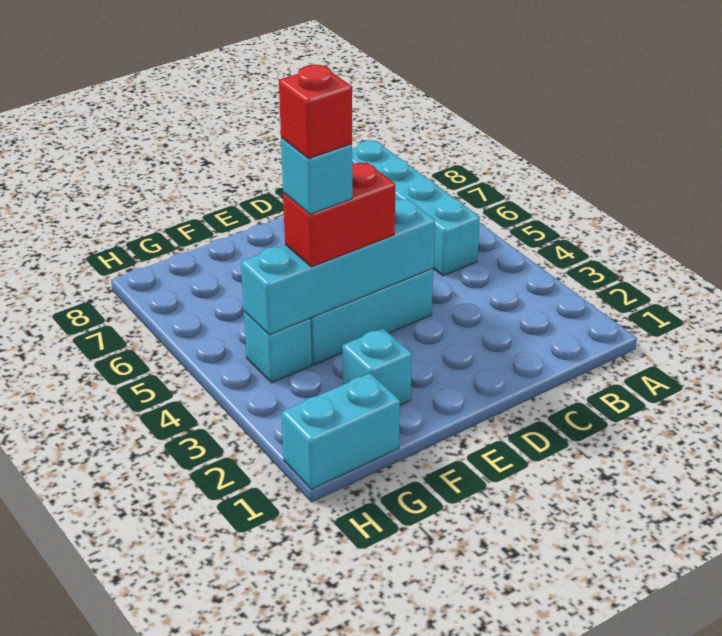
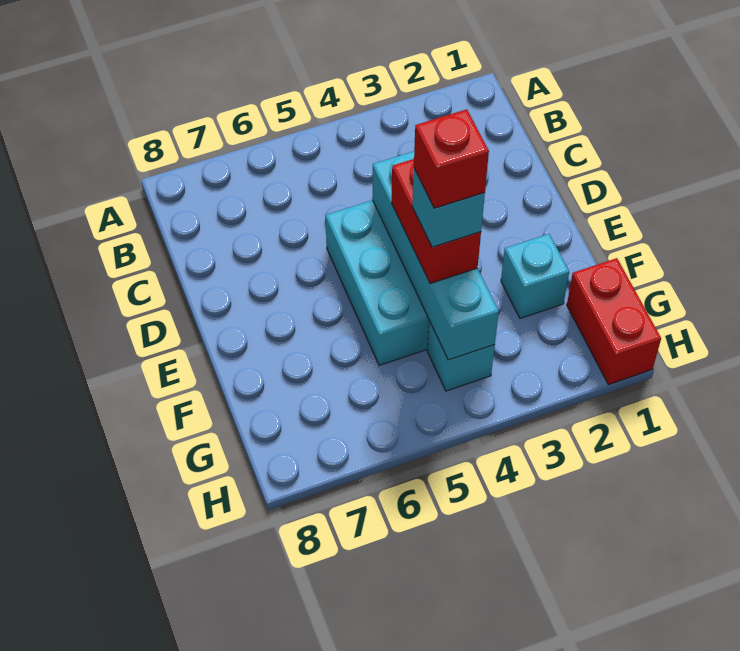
cyan 1x4 brick [352,140,480,276] -> none
cyan 1x2 brick [282,373,400,489] -> red 1x2 brick [567,258,661,385]

